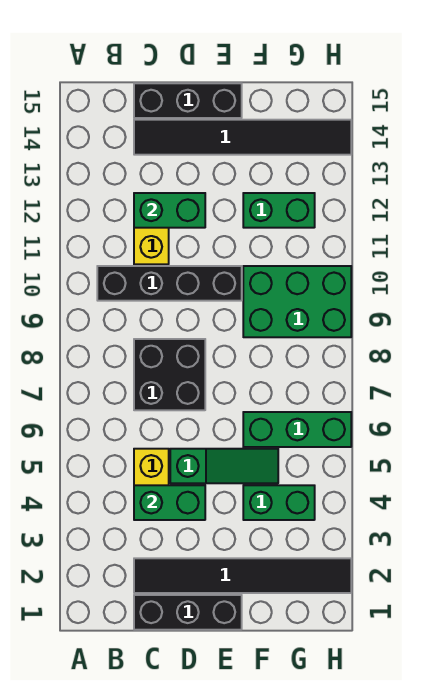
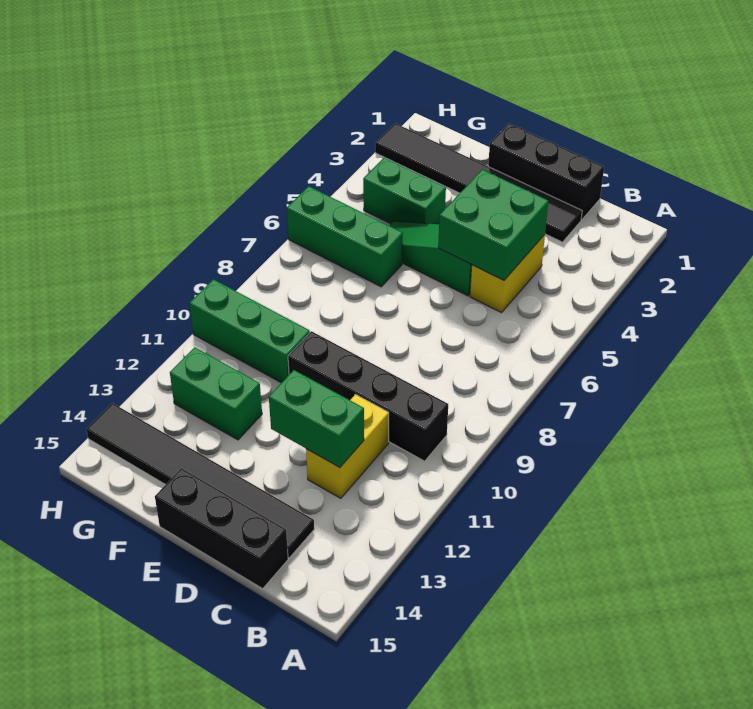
green 1x2 brick [134,485,205,520] -> green 2x2 brick [438,170,548,280]
black 2x2 brick [134,339,205,410] -> none
green 2x3 brick [243,266,351,337] -> green 1x3 brick [190,279,310,383]

